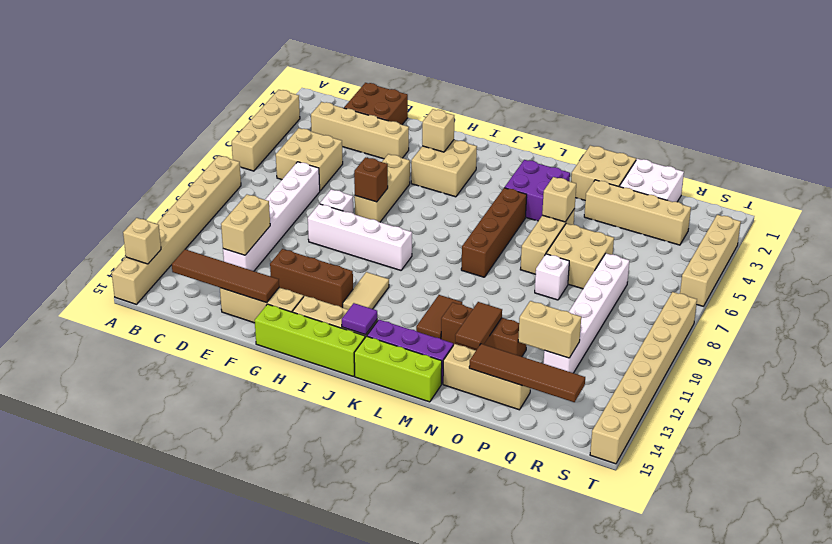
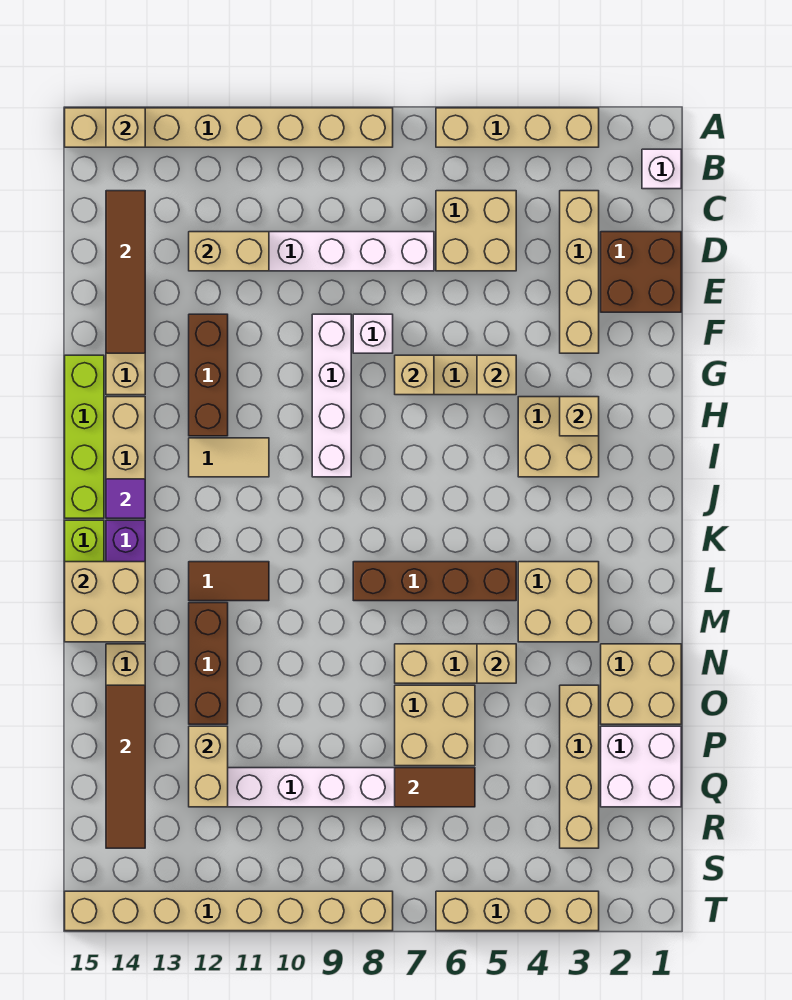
none -> tan 1x1 brick [477,355,516,395]
brown 1x1 brick [354,157,388,202] -> tan 1x1 brick [395,355,434,395]
purple 2x2 brick [505,160,570,221] -> tan 2x2 brick [518,562,599,642]
none -> tan 2x2 brick [65,562,145,642]
brown 1x2 tile [455,302,502,349] -> brown 1x2 tile moved to [395,768,475,807]
white 1x1 brick [535,254,569,300] -> white 1x1 brick moved to [642,149,681,189]

